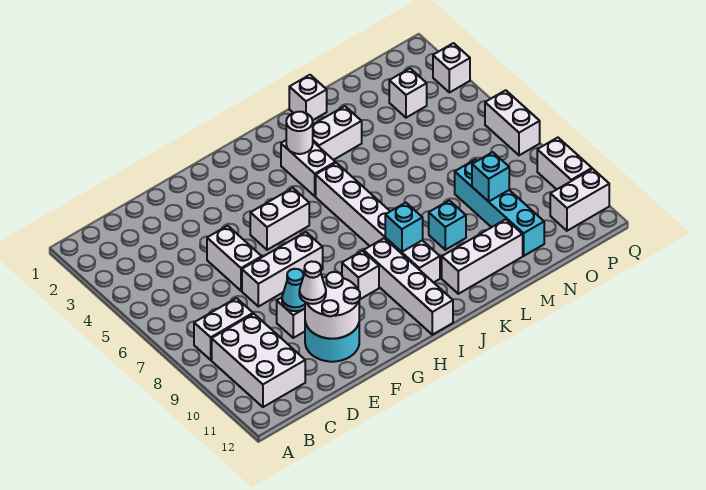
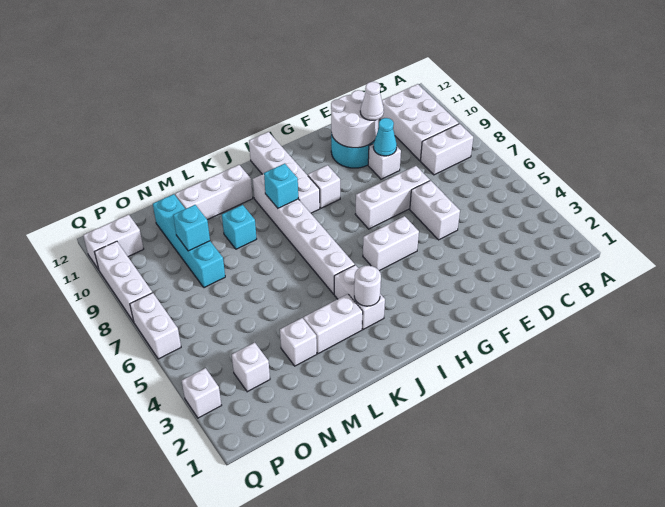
white 1x1 brick [289,75,327,120] -> white 1x1 brick moved to [280,318,317,366]
white 1x2 brick [537,138,592,189] -> white 1x3 brick [95,241,152,322]

